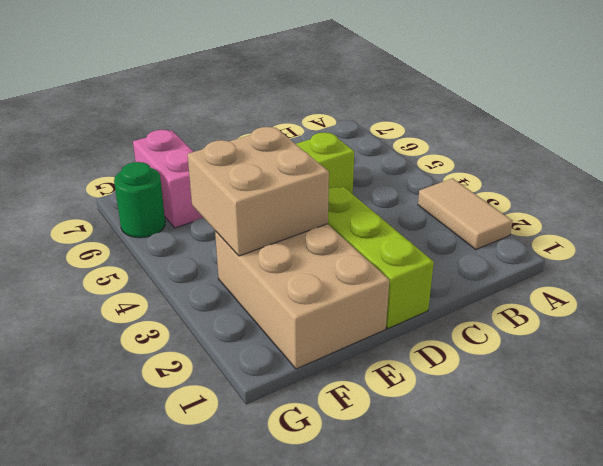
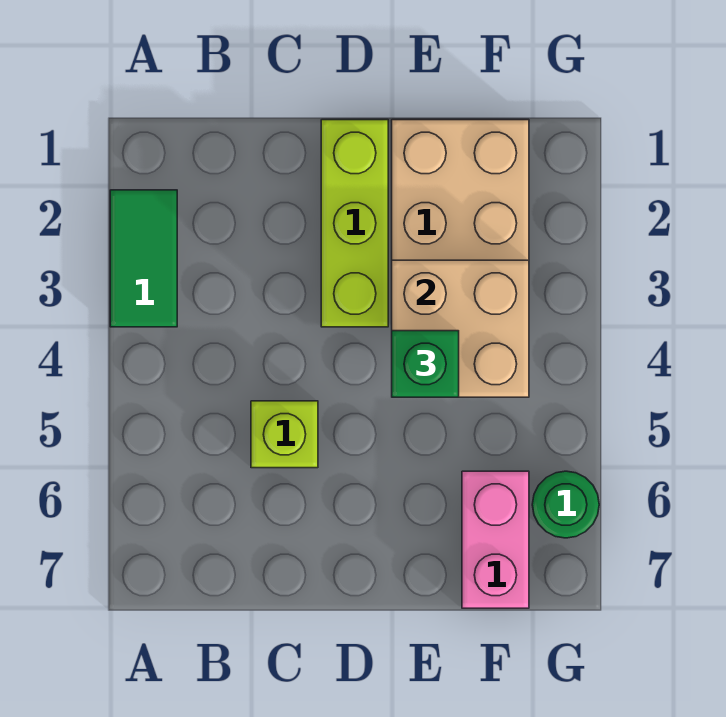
tan 1x2 tile [418,178,512,250] -> green 1x2 tile [110,190,177,327]
none -> green 1x1 brick [392,331,459,397]

